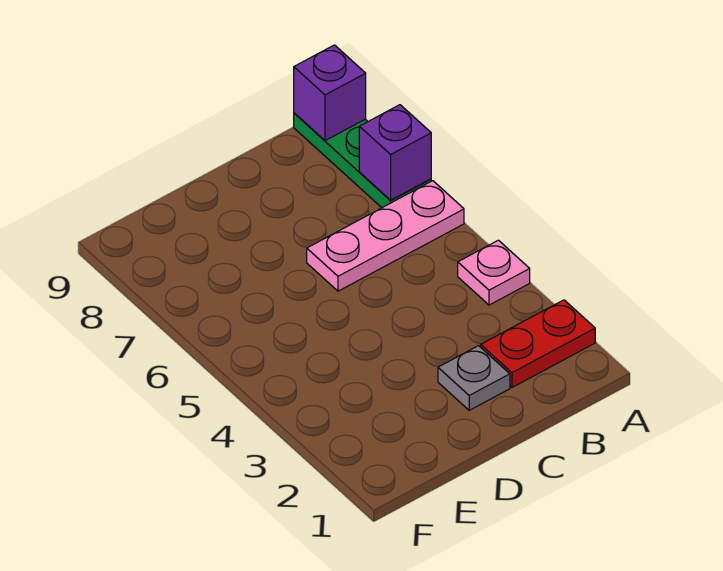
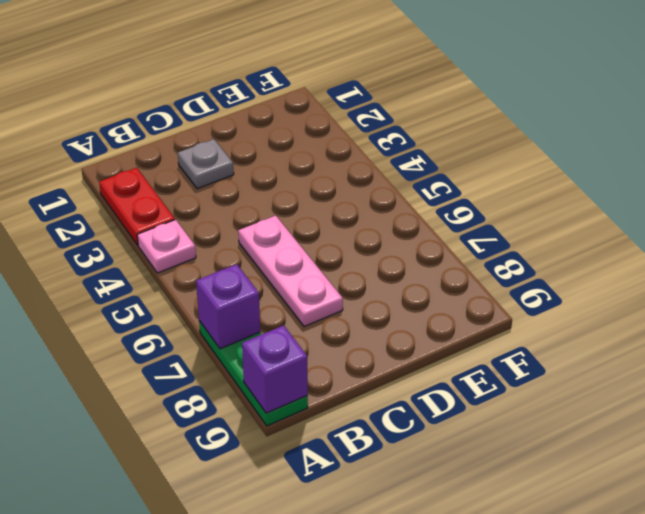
red 1x2 plate [481,300,595,387] -> red 1x2 plate turned to [99,168,175,245]
pink 1x3 plate [307,181,464,291] -> pink 1x3 plate turned to [238,216,343,327]

